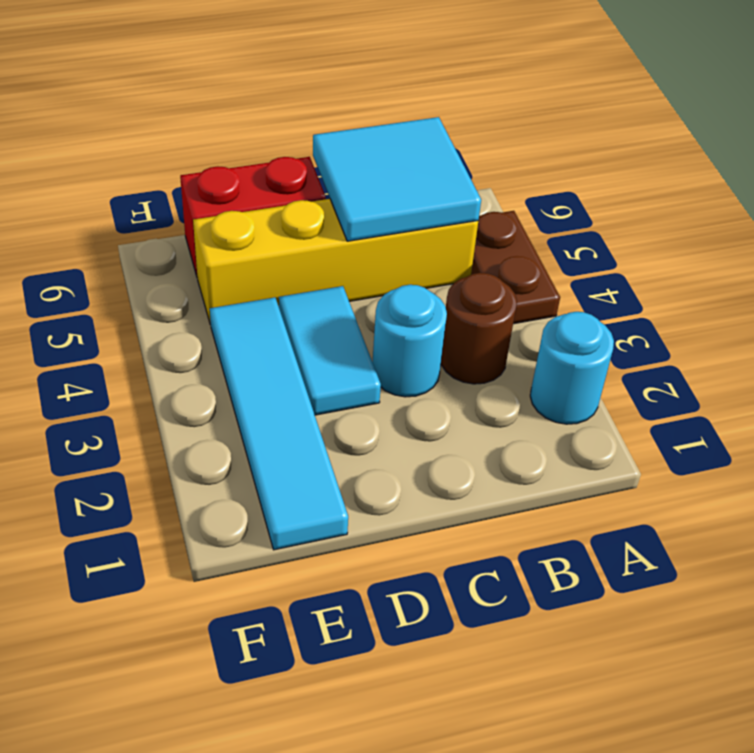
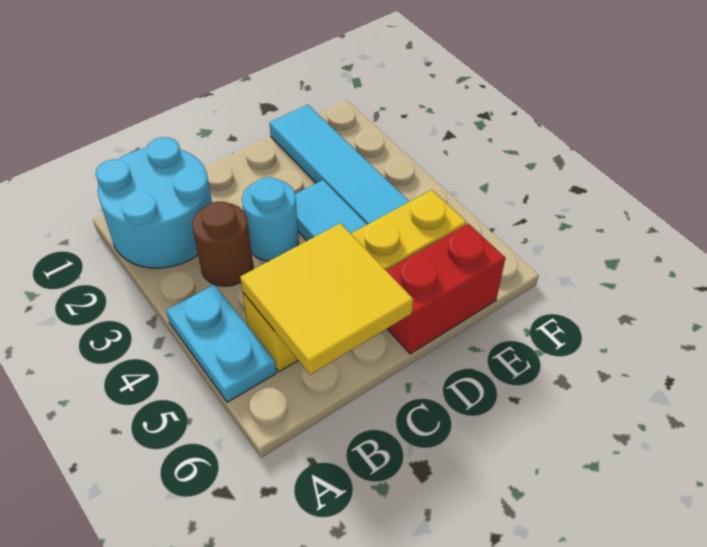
cyan 1x1 round brick [530,312,614,424] -> cyan 2x2 round brick [96,137,212,268]
brown 1x2 plate [471,211,560,324] -> cyan 1x2 plate [166,285,276,402]
cyan 2x2 tile [313,117,481,241] -> yellow 2x2 tile [240,223,413,375]

